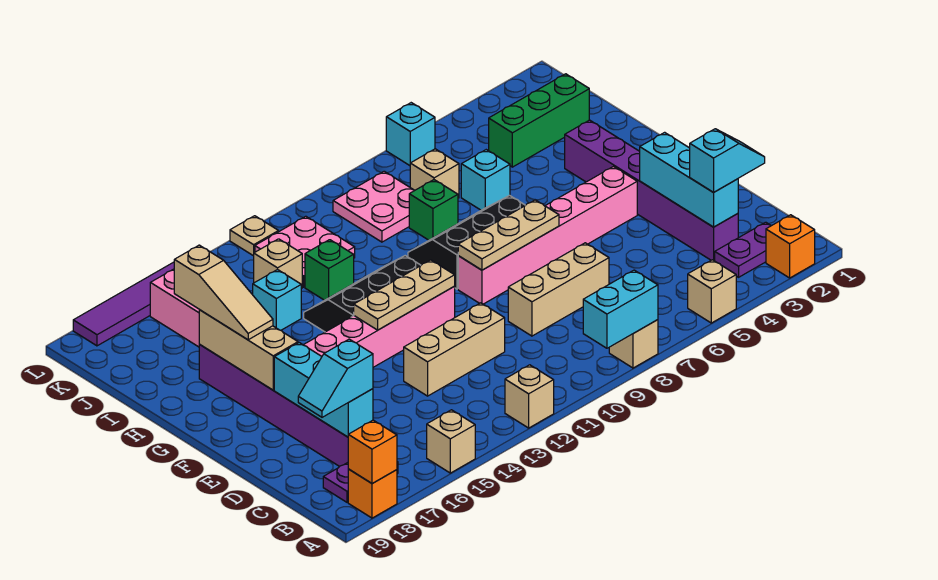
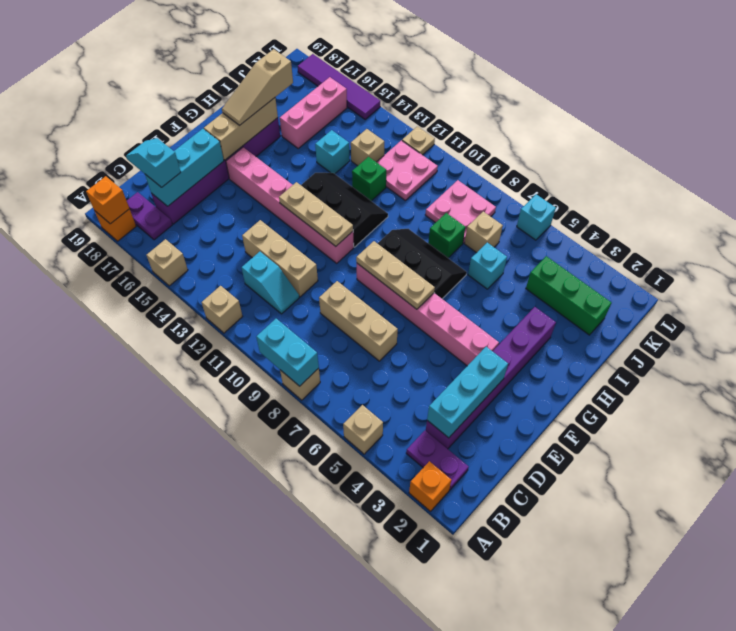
cyan 1x2 slope [690,129,765,192] -> cyan 1x2 slope moved to [242,252,299,314]

